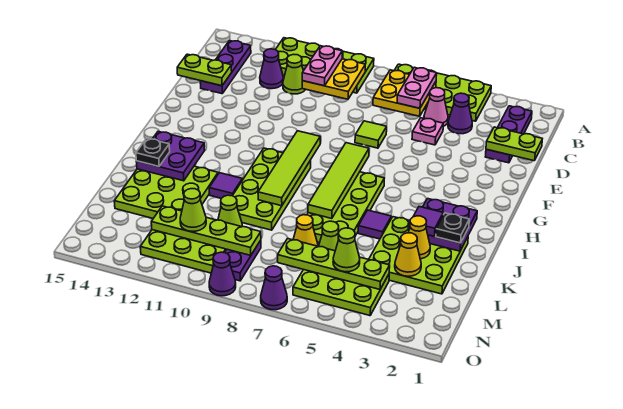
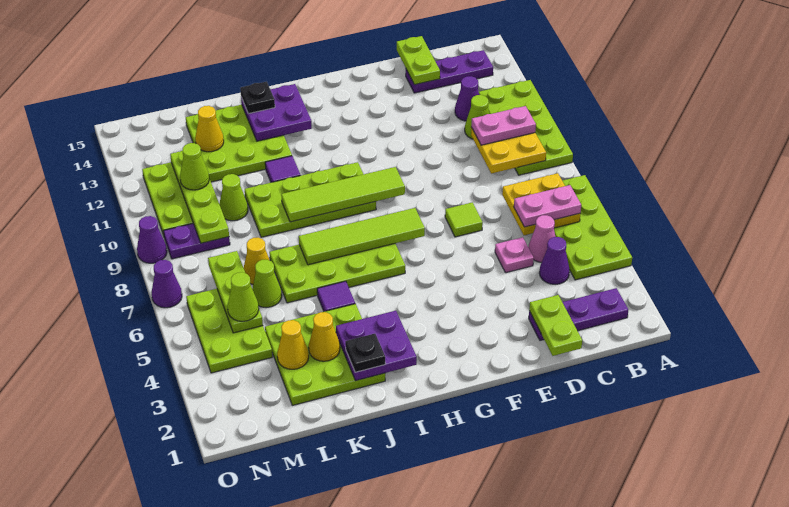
purple 1x1 tile [413,207,443,236] -> none
none -> yellow 1x1 cone [195,106,224,152]
lime 1x4 plate [278,238,390,289] -> lime 1x3 plate [208,251,263,333]

